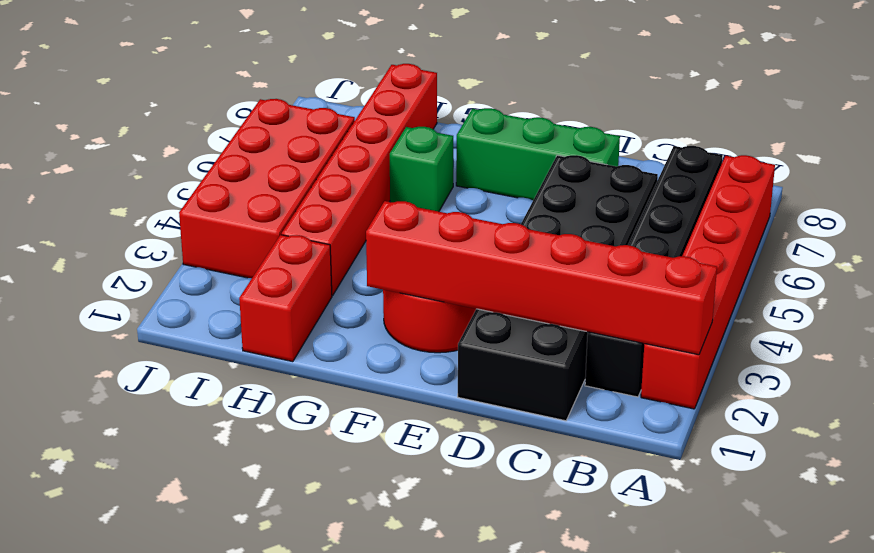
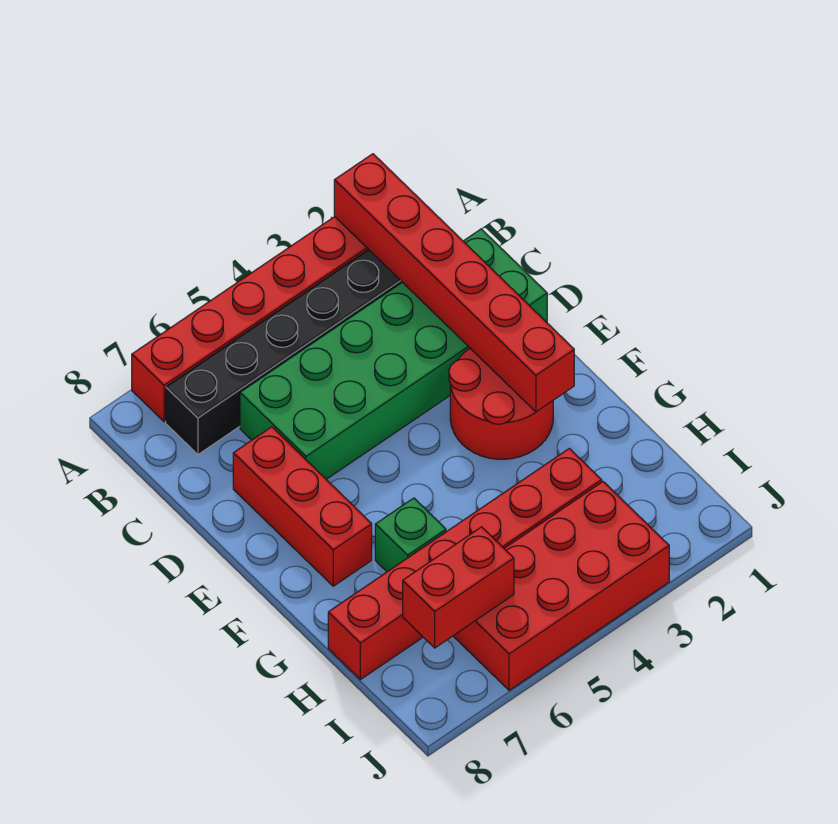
black 2x6 brick [458,155,658,421] -> green 2x6 brick [240,229,547,479]
green 1x3 brick [456,108,620,200] -> red 1x3 brick [233,427,372,586]
red 1x2 brick [239,235,332,362] -> red 1x2 brick moved to [403,527,514,648]

